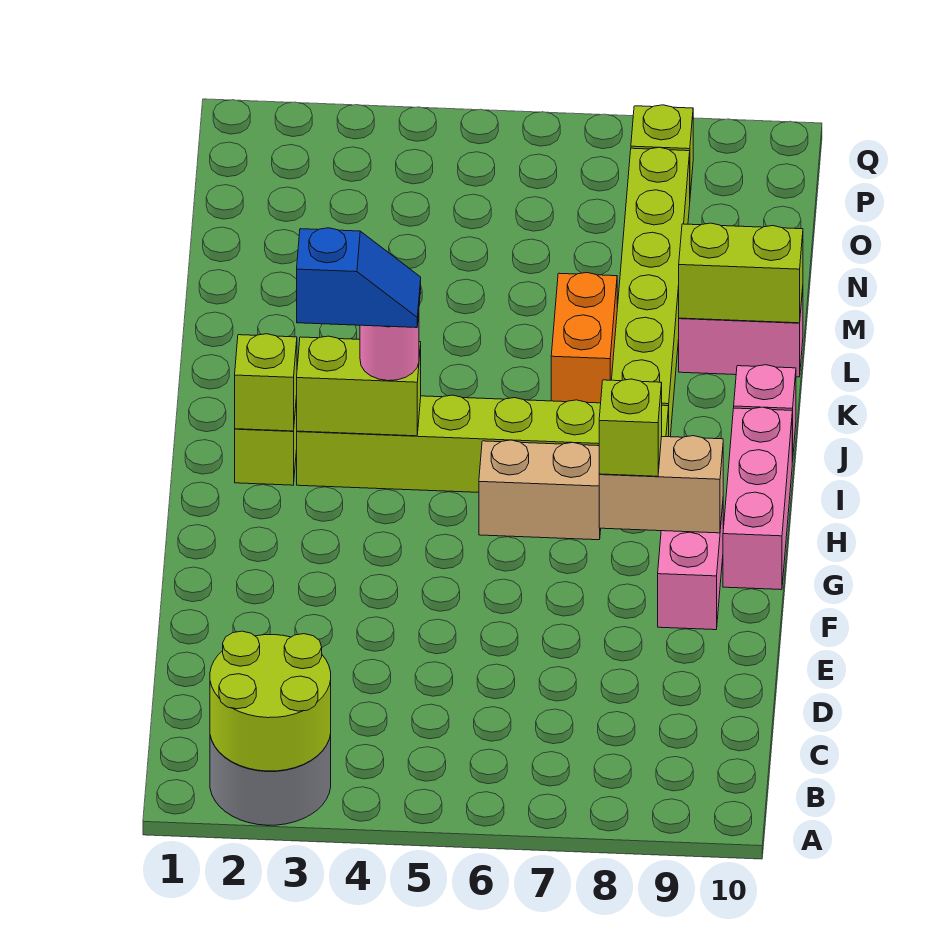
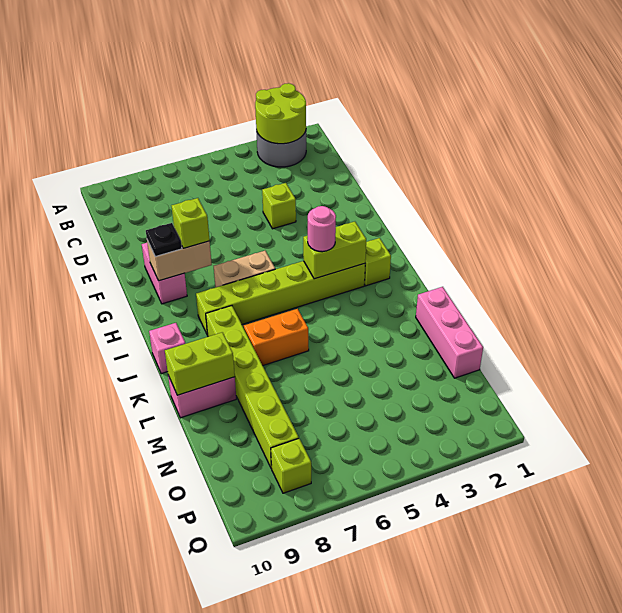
none -> black 1x1 plate [146,223,182,257]
pink 1x3 brick [723,407,792,590] -> pink 1x3 brick moved to [416,287,483,378]
lime 1x1 brick [235,334,297,431] -> lime 1x1 brick moved to [262,183,296,229]
blue 1x2 slope [297,228,421,328] -> none
orange 1x2 brick [551,273,617,403] -> orange 1x2 brick turned to [244,309,309,365]

